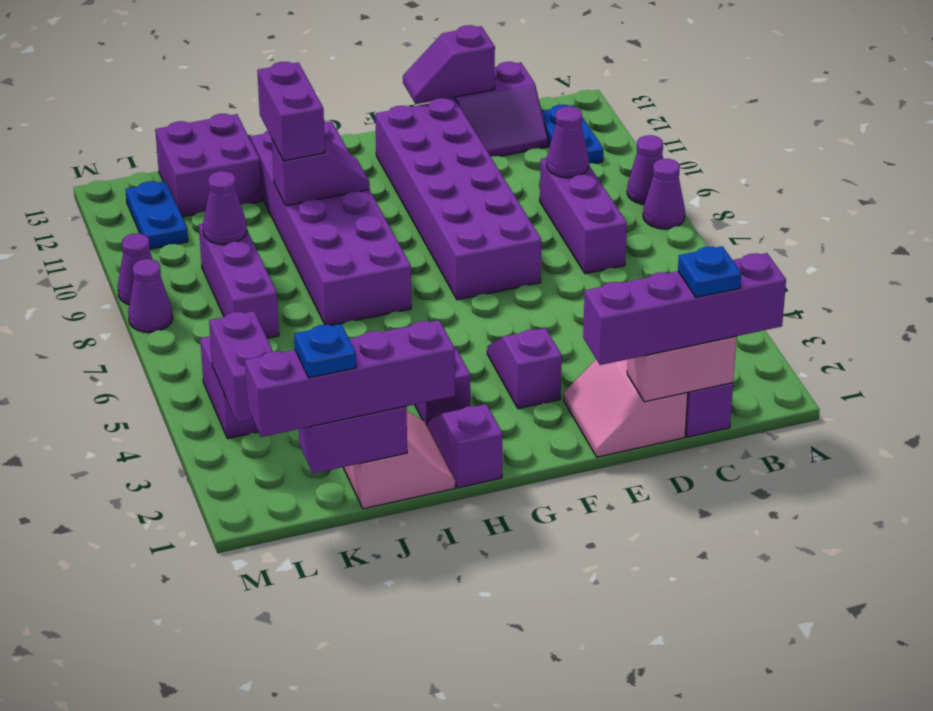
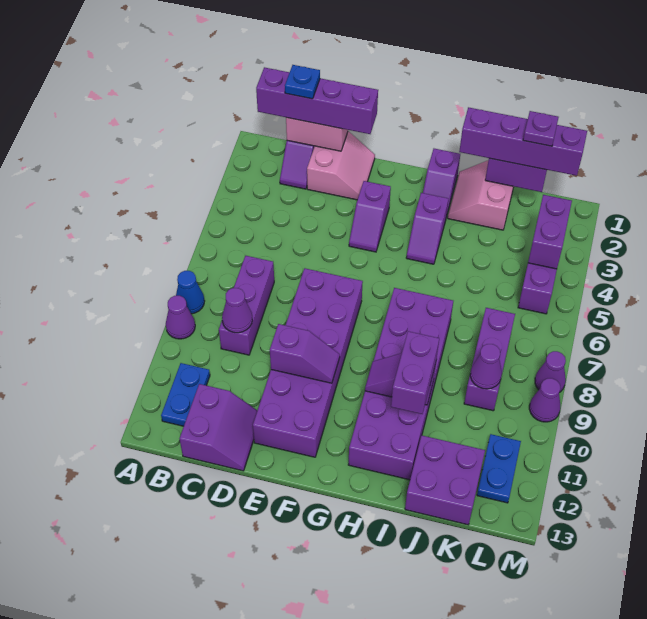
purple 1x1 cone [643,159,685,229] -> blue 1x1 cone [176,271,205,314]
purple 2x2 slope [447,62,548,157] -> purple 2x2 slope turned to [180,384,257,471]
purple 1x2 slope [403,25,495,104] -> purple 1x2 slope moved to [270,324,340,383]
blue 1x1 plate [294,324,356,378] -> purple 1x1 plate [523,111,559,146]

